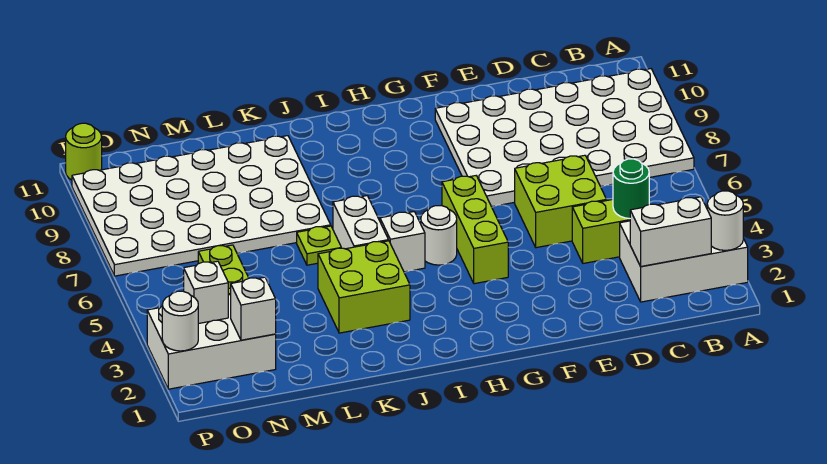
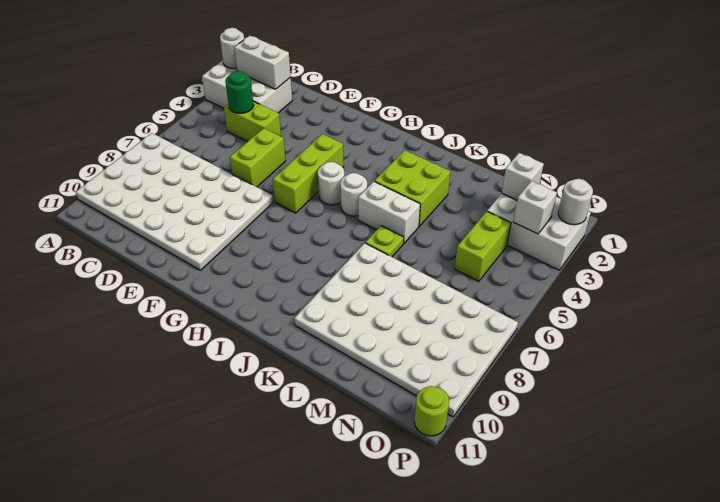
lime 2x2 brick [515,155,606,248] -> lime 1x2 brick [230,128,285,187]
white 1x1 brick [380,212,425,272] -> white 1x1 round brick [340,173,367,216]
white 1x2 brick [333,196,389,249] -> white 1x2 brick turned to [358,181,420,243]

